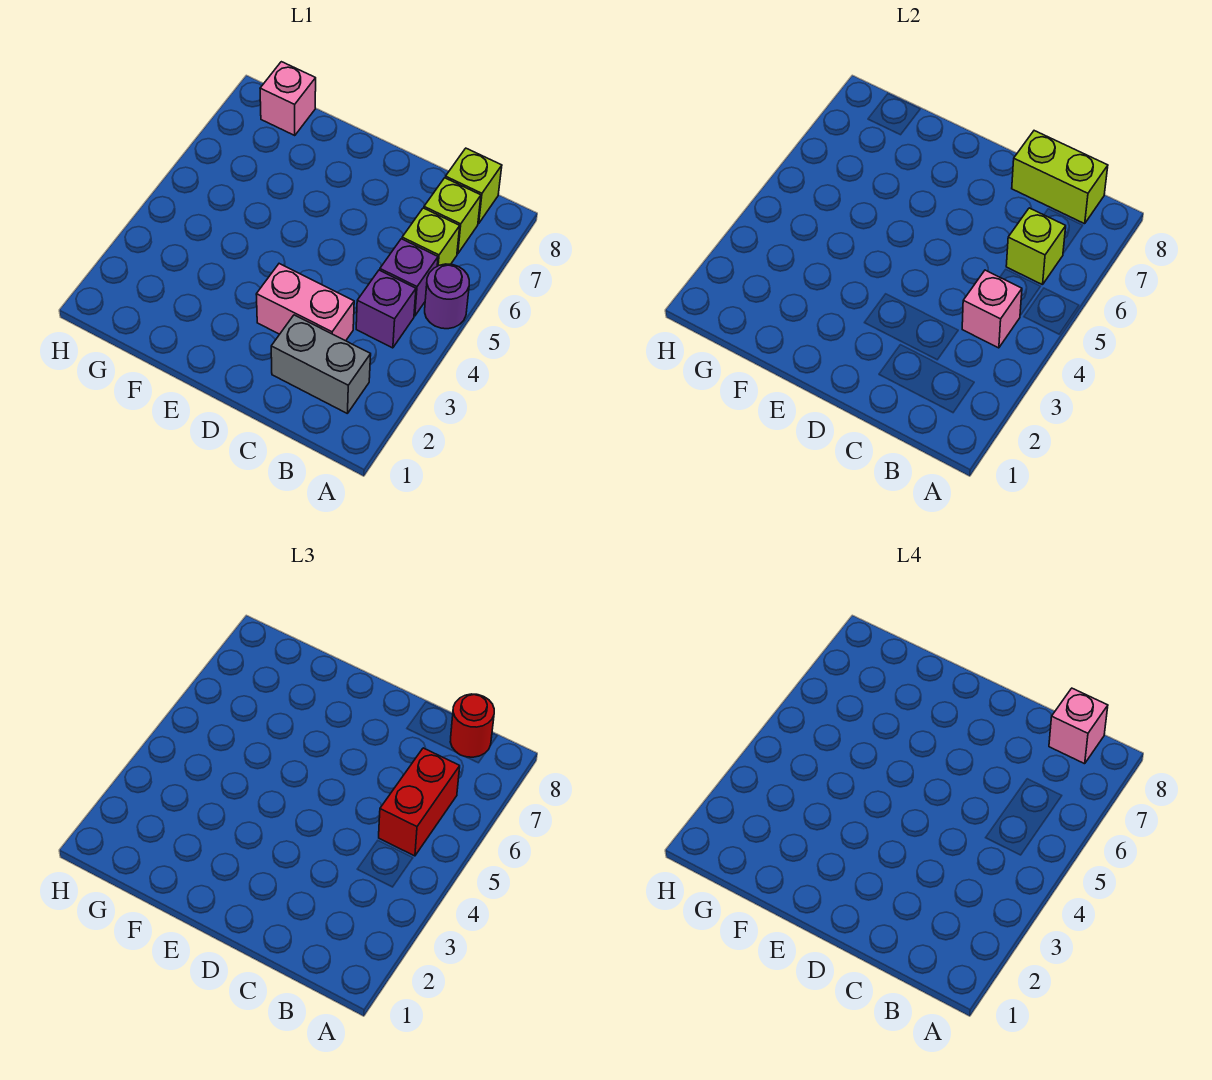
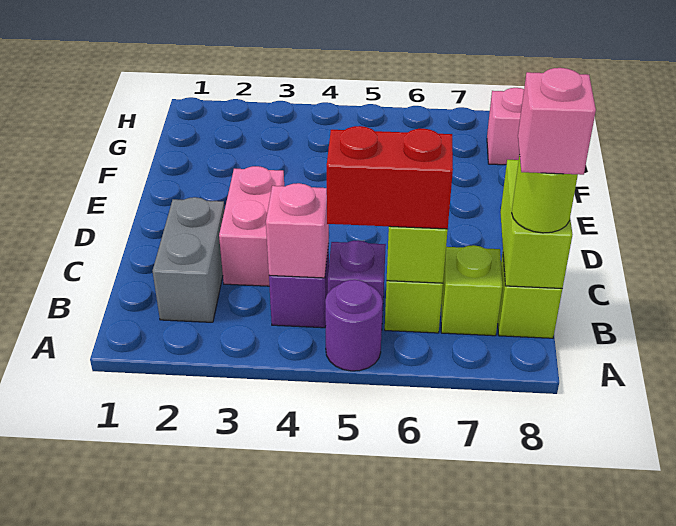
red 1x1 round brick [450,694,494,757] -> lime 1x1 round brick [512,155,578,233]

